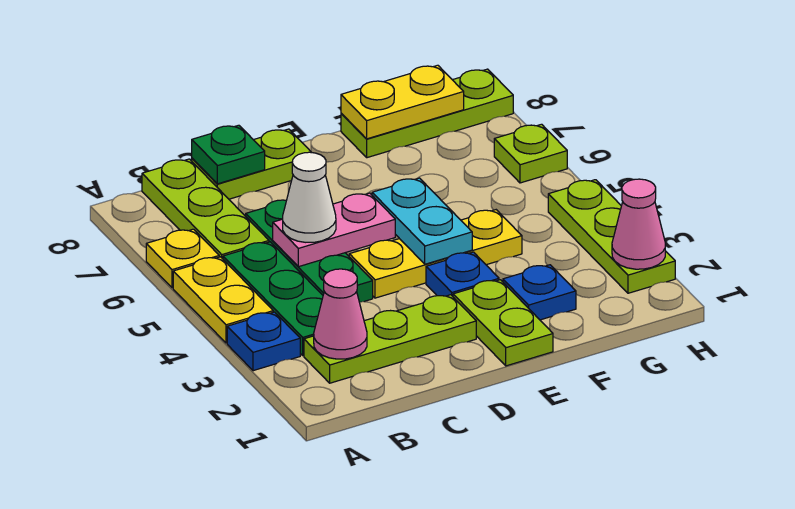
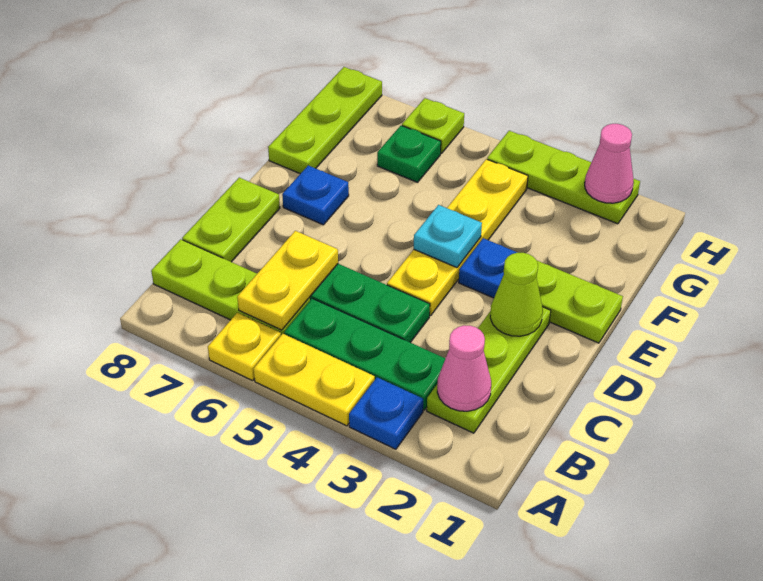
pink 1x2 plate [273,193,395,267] -> none
white 1x1 cone [283,152,336,242] -> none
green 1x1 plate [192,125,265,184] -> green 1x1 plate moved to [377,126,441,182]
none -> lime 1x1 cone [490,253,543,336]
yellow 1x3 plate [349,210,522,298] -> yellow 1x4 plate [387,159,528,316]
cyan 1x2 plate [372,178,472,264] -> cyan 1x1 plate [414,205,482,268]
blue 1x1 plate [503,265,576,320] -> blue 1x1 plate moved to [282,166,349,225]
yellow 1x2 plate [341,65,464,139] -> yellow 1x2 plate moved to [237,231,338,330]

